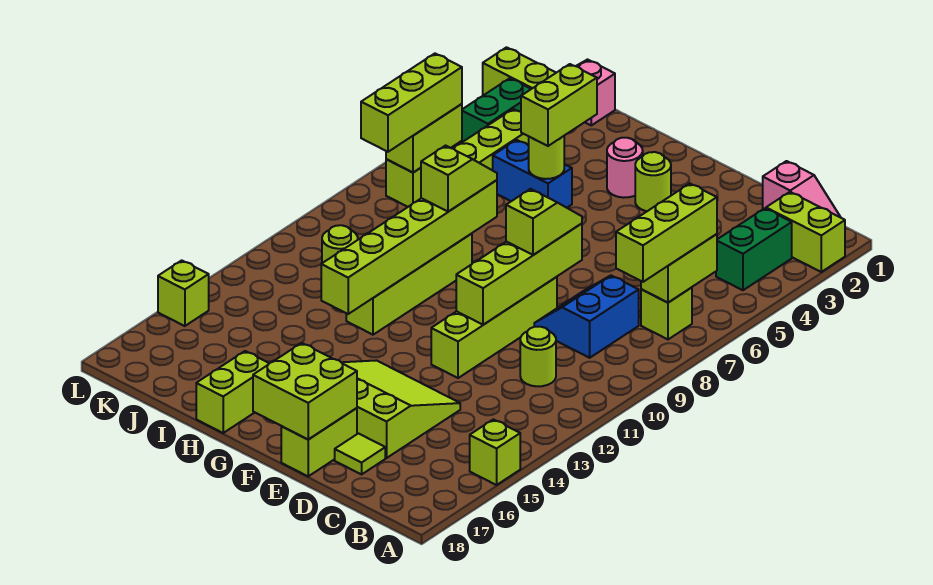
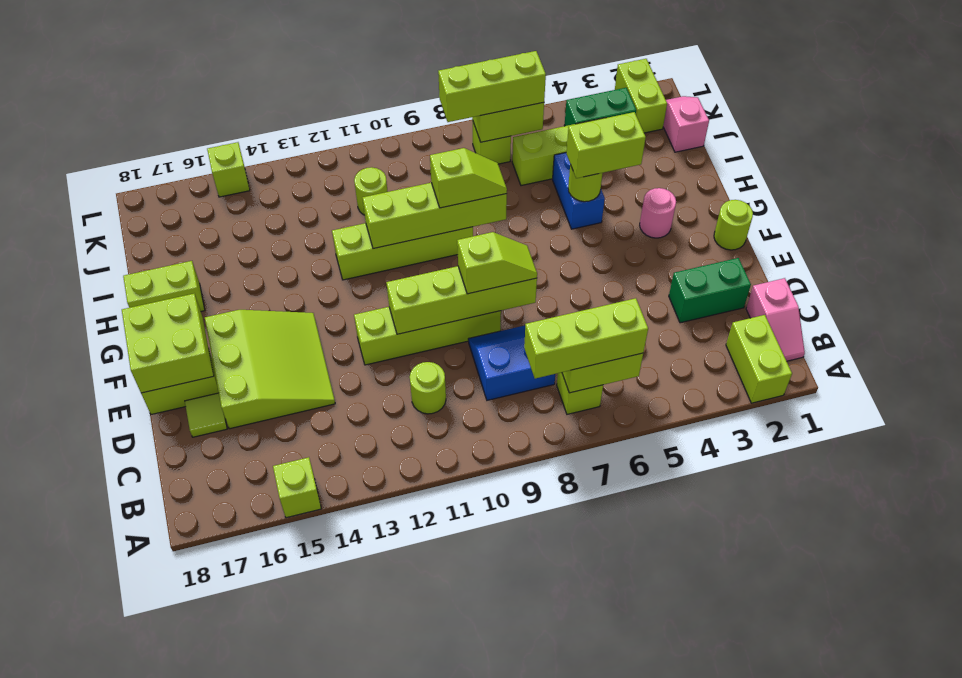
green 1x2 brick [716,208,792,290] -> green 1x2 brick moved to [669,258,751,323]
lime 1x1 round brick [635,152,671,211] -> lime 1x1 round brick moved to [714,200,753,250]
lime 1x6 brick [321,180,497,314] -> lime 1x4 brick [363,183,507,249]

